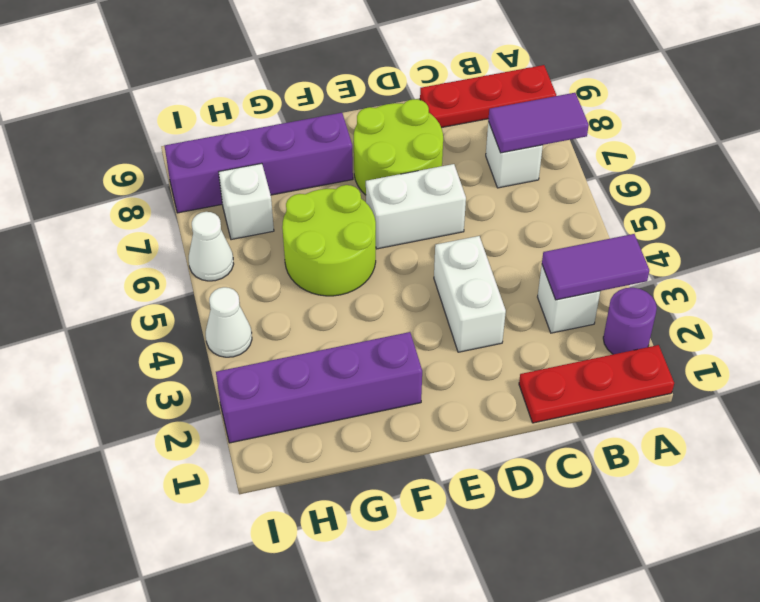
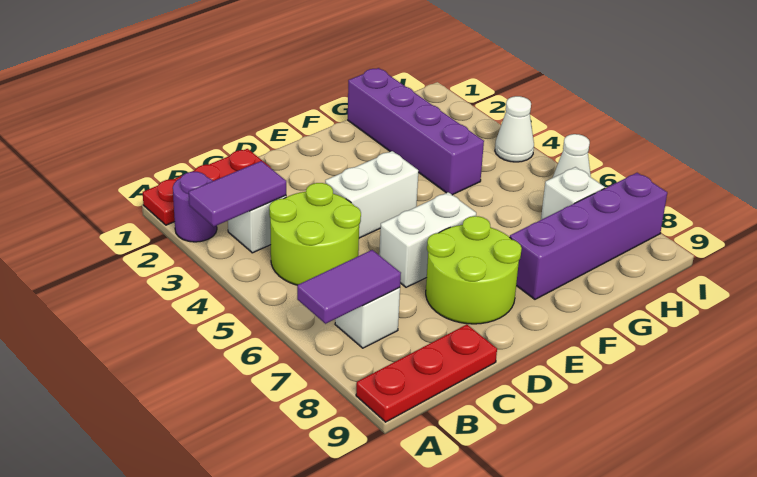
white 1x2 brick [434,236,506,352] -> white 1x2 brick turned to [325,151,418,238]
purple 1x4 brick [216,332,422,443] -> purple 1x4 brick turned to [348,68,484,195]
lime 2x2 round brick [282,185,376,296] -> lime 2x2 round brick moved to [269,183,361,285]

